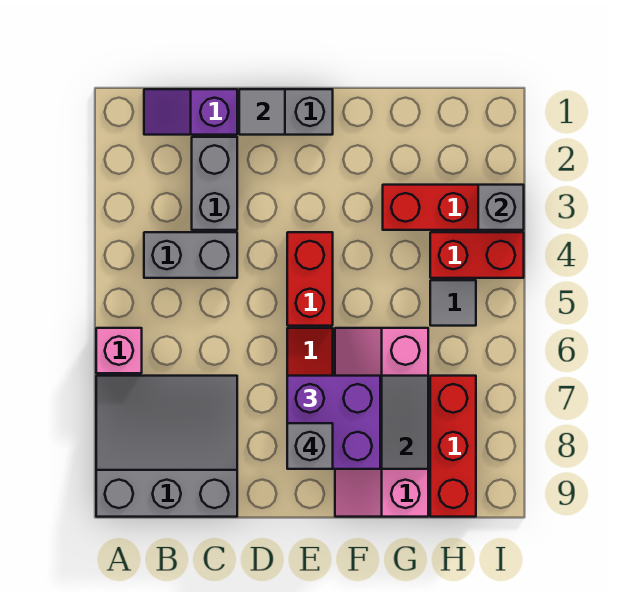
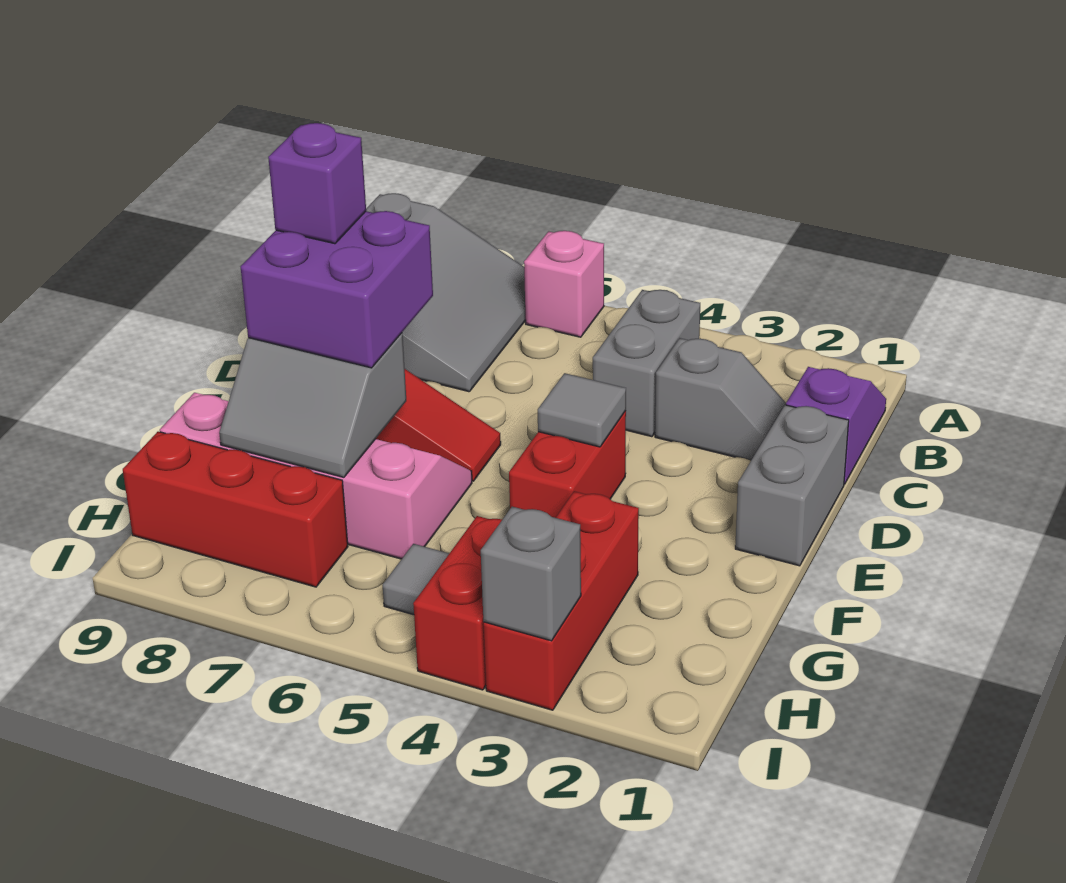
grey 1x2 brick [192,137,237,230] -> grey 1x2 slope [655,338,786,461]
grey 1x1 tile [239,89,285,135] -> grey 1x1 tile moved to [538,373,626,447]
red 1x2 brick [287,232,333,326] -> red 1x2 brick turned to [509,411,626,518]
grey 1x1 brick [287,423,333,469] -> purple 1x1 brick [268,123,366,244]

